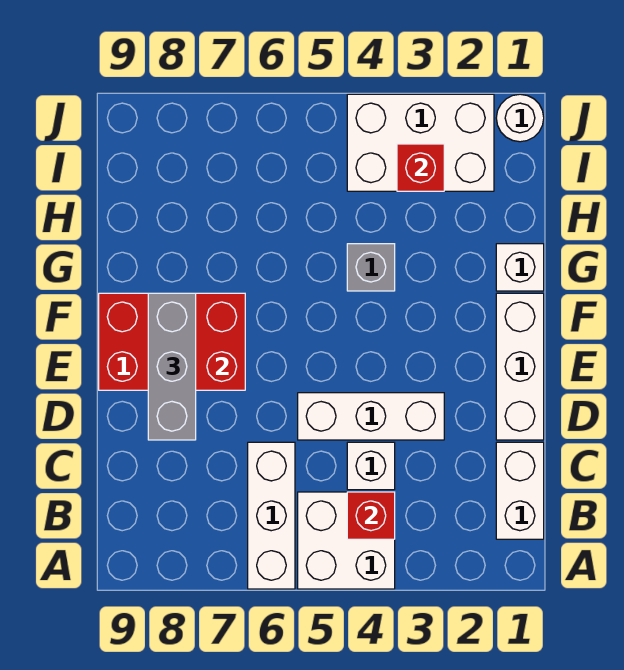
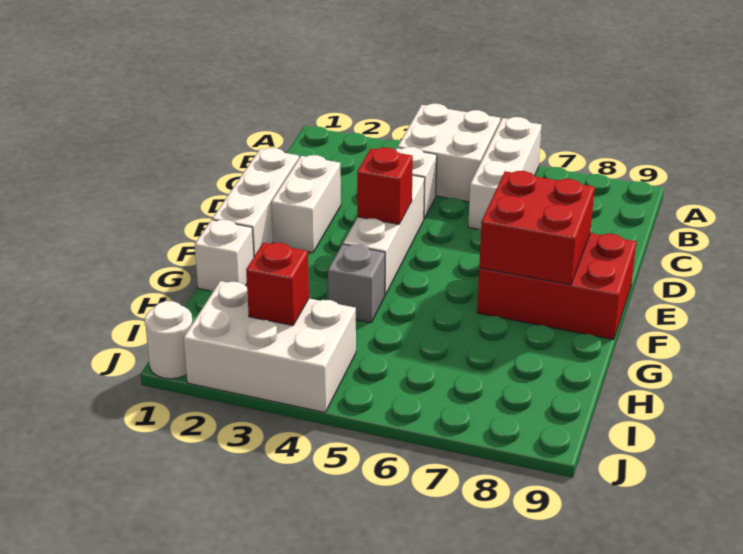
white 1x2 brick [496,442,544,539] -> white 1x2 brick moved to [271,155,341,253]
red 1x1 brick [347,492,395,539] -> red 1x1 brick moved to [357,148,413,224]
white 1x3 brick [298,393,444,440] -> white 1x3 brick turned to [343,175,425,295]
grey 1x3 brick [148,293,196,440] -> none

